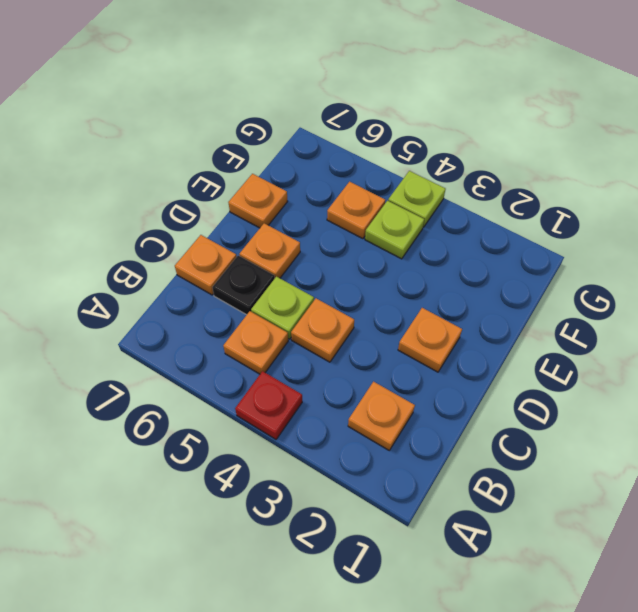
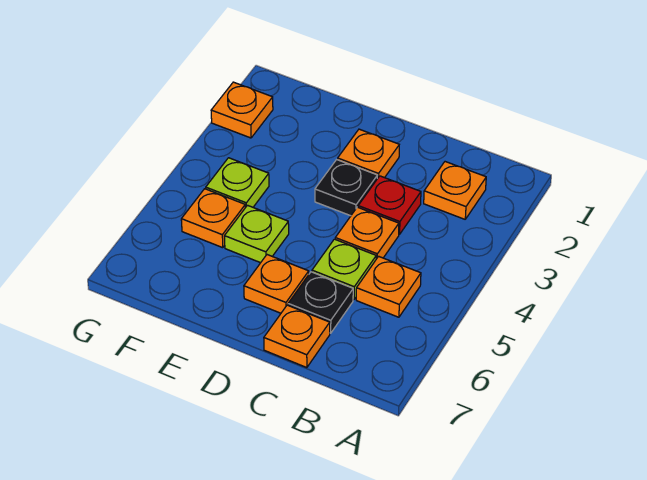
red 1x1 plate [235,371,302,439] -> red 1x1 plate moved to [358,176,421,234]
none -> black 1x1 plate [315,160,377,216]
orange 1x1 plate [228,174,288,228] -> orange 1x1 plate moved to [211,82,273,138]
lime 1x1 plate [388,171,446,227] -> lime 1x1 plate moved to [224,205,289,263]

